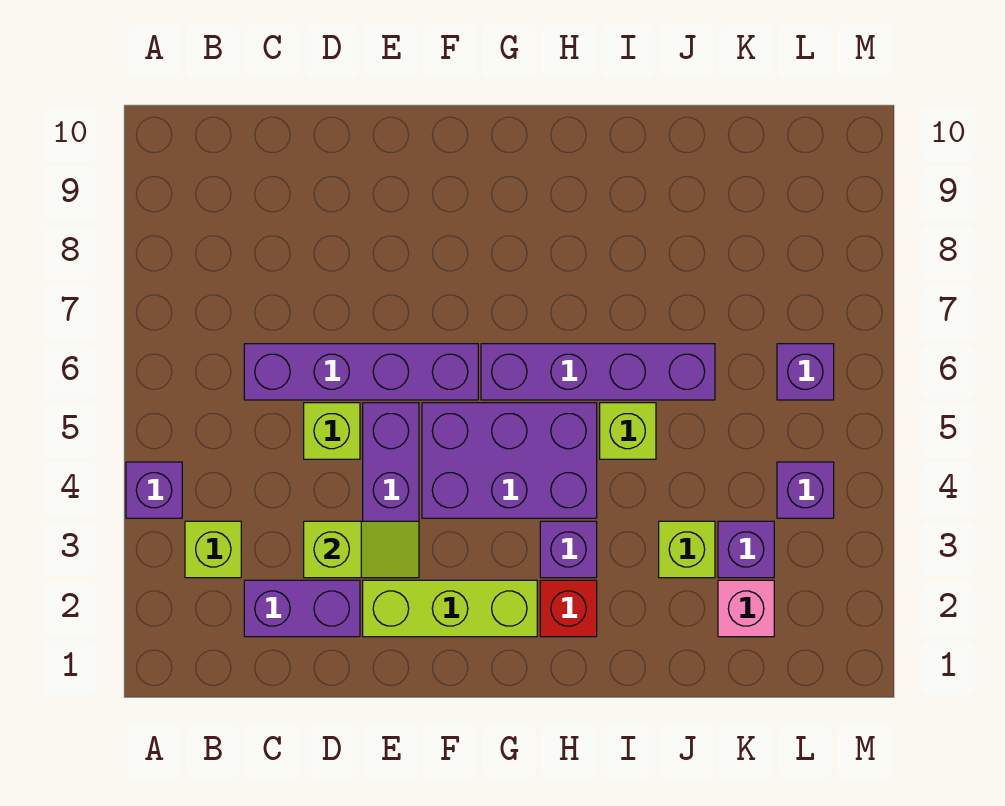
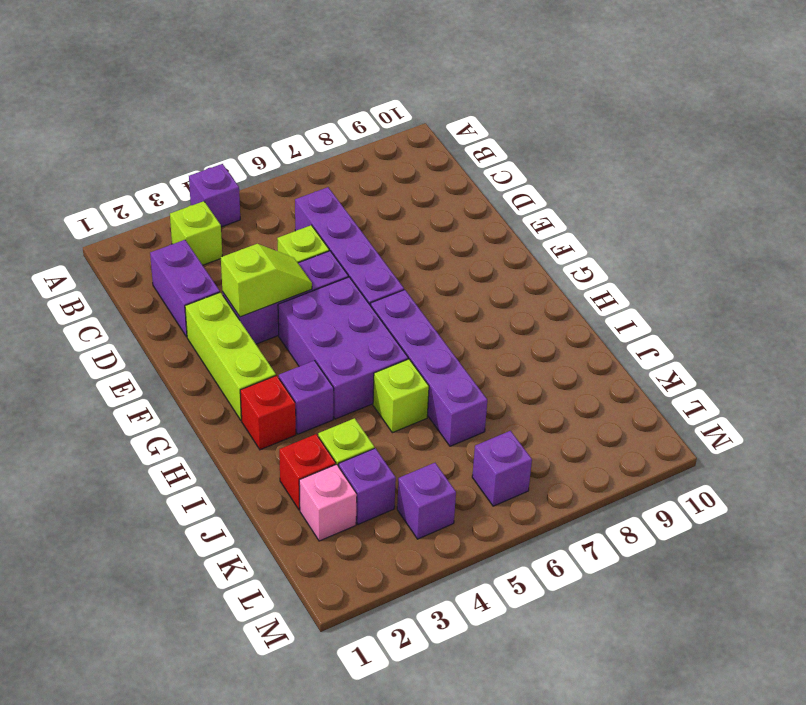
lime 1x2 slope [304,521,419,578] -> lime 1x2 slope turned to [221,244,312,317]
none -> red 1x1 brick [279,434,336,510]

